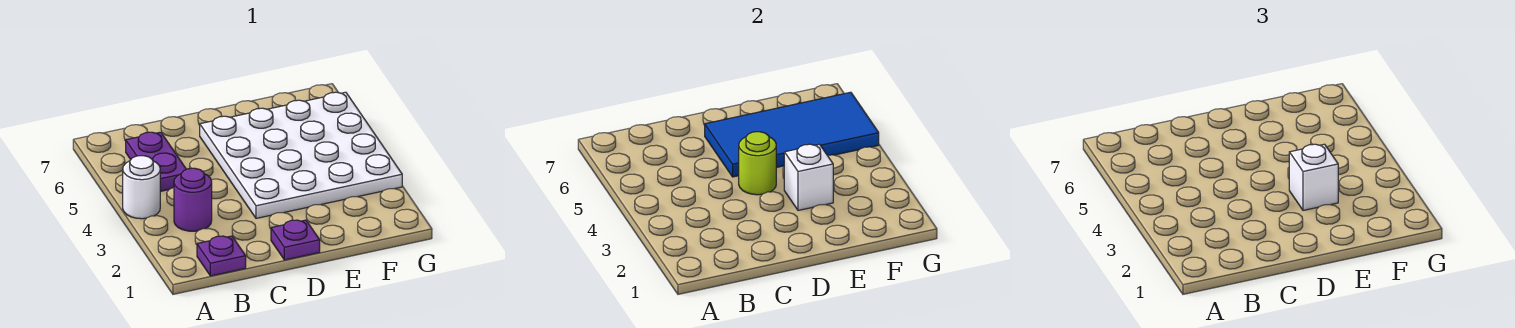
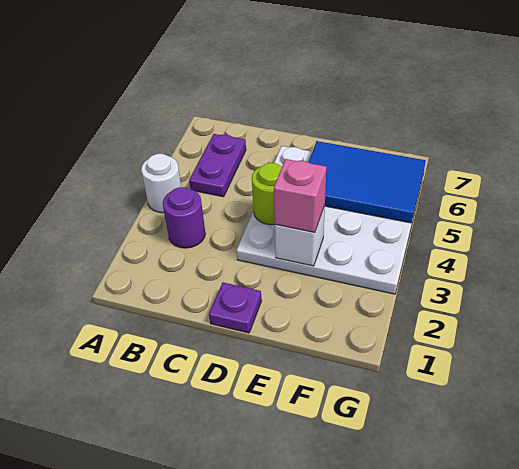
purple 1x1 plate [197,236,246,276] -> none
blue 2x4 tile [705,92,879,177] -> blue 2x3 tile [308,141,426,223]
white 1x1 brick [1289,144,1338,210] -> pink 1x1 brick [274,159,326,233]

